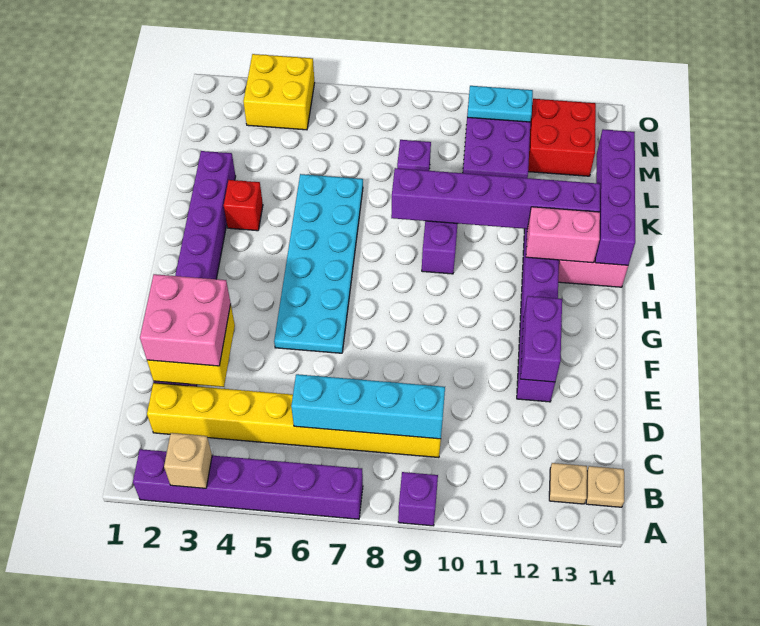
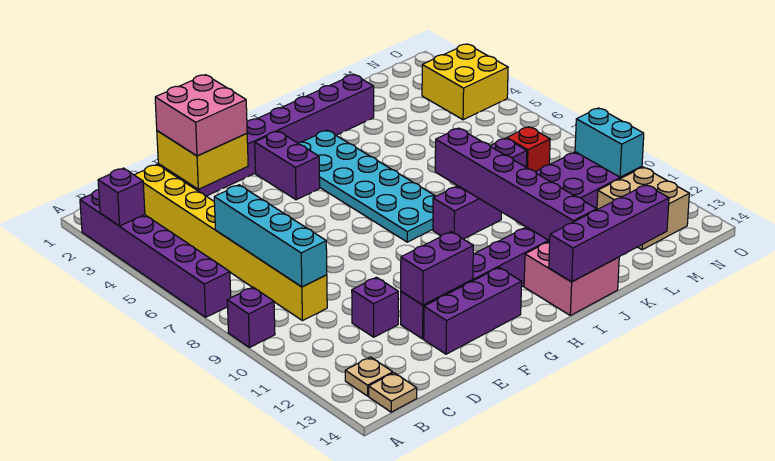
tan 1x1 brick [164,433,212,488] -> purple 1x1 brick [98,168,145,226]
none -> purple 1x1 brick [352,277,398,337]
none -> purple 1x3 brick [424,268,522,354]
cyan 2x6 plate [274,174,363,353] -> cyan 2x6 plate turned to [298,130,436,242]
none -> purple 1x2 brick [255,131,320,200]
pink 1x2 brick [526,207,600,263] -> none
red 1x1 brick [224,180,263,231] -> red 1x1 brick moved to [507,127,550,172]
red 2x2 brick [528,99,596,176] -> tan 2x2 brick [597,167,689,250]
cyan 1x2 plate [467,86,533,122] -> cyan 1x2 brick [575,108,644,177]

